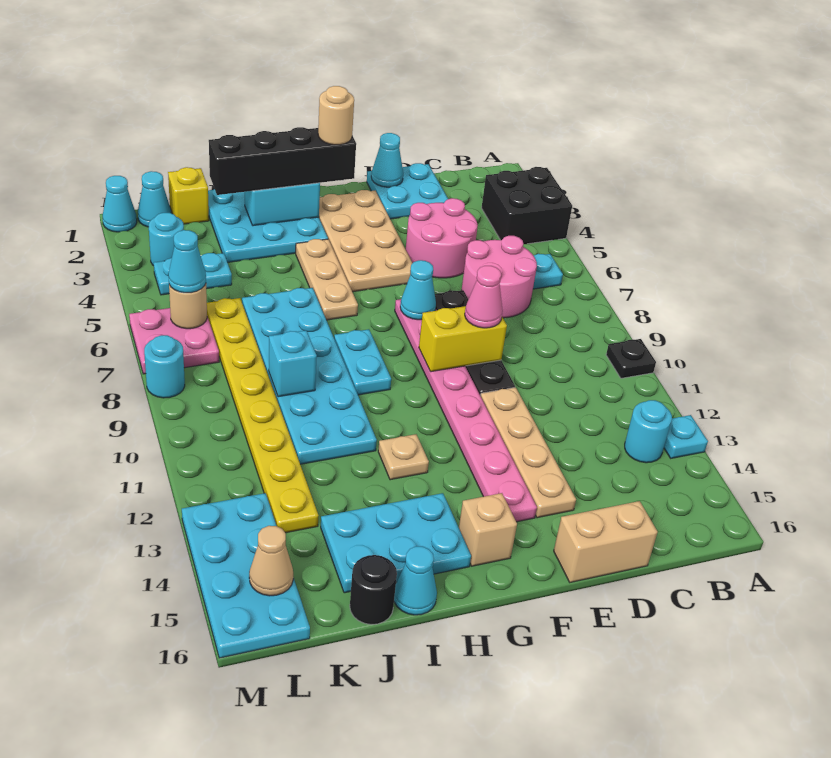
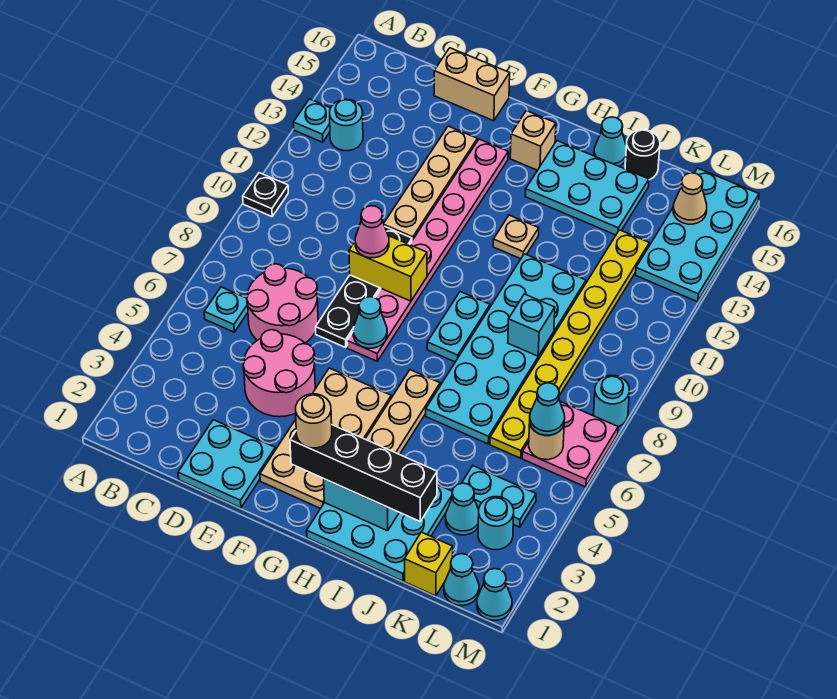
black 2x2 brick [482,167,572,244] -> none
cyan 1x1 cone [371,133,403,187] -> cyan 1x1 cone moved to [446,483,479,535]

